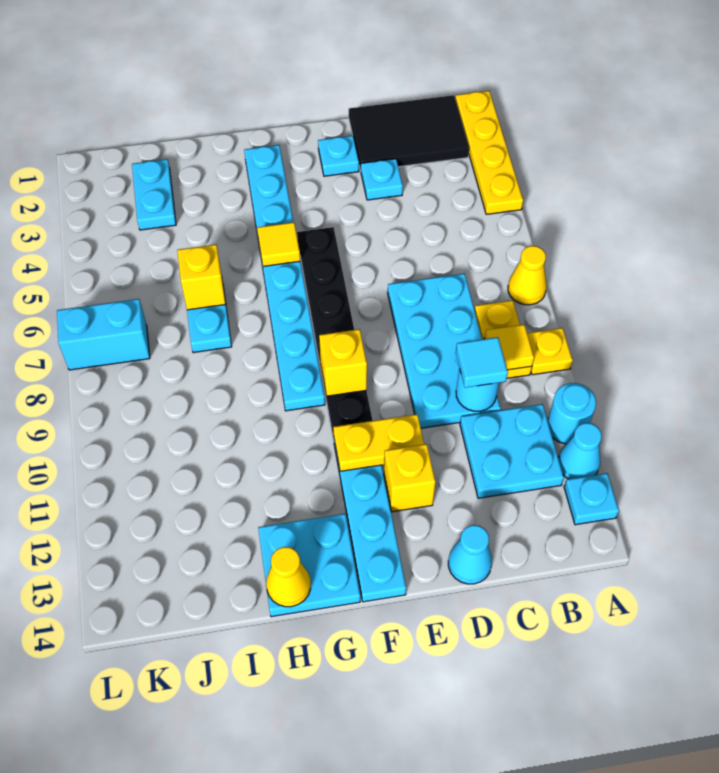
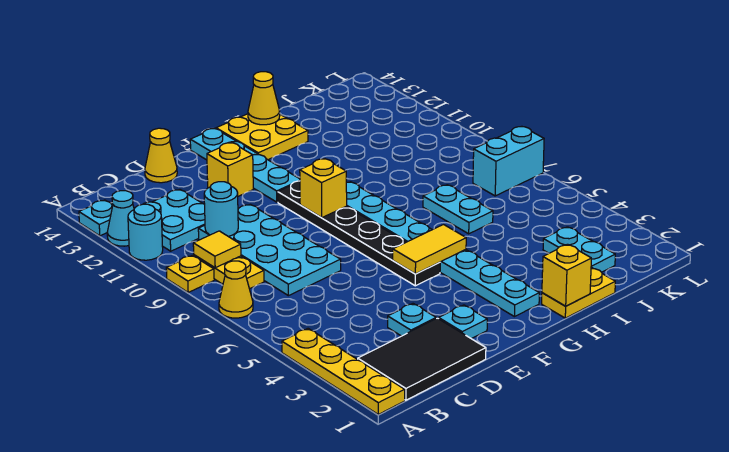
cyan 1x1 tile [456,337,508,388] -> none
cyan 1x1 cone [448,525,492,584] -> yellow 1x1 cone [145,128,177,183]
yellow 1x2 plate [333,414,424,471] -> yellow 1x2 plate moved to [542,268,615,318]
yellow 1x1 tile [257,222,300,266] -> yellow 1x2 tile [393,225,466,274]
cyan 2x2 plate [258,514,360,617] -> yellow 2x2 plate [216,114,308,160]
yellow 1x1 brick [177,245,226,310] -> yellow 1x1 brick moved to [542,244,591,306]

